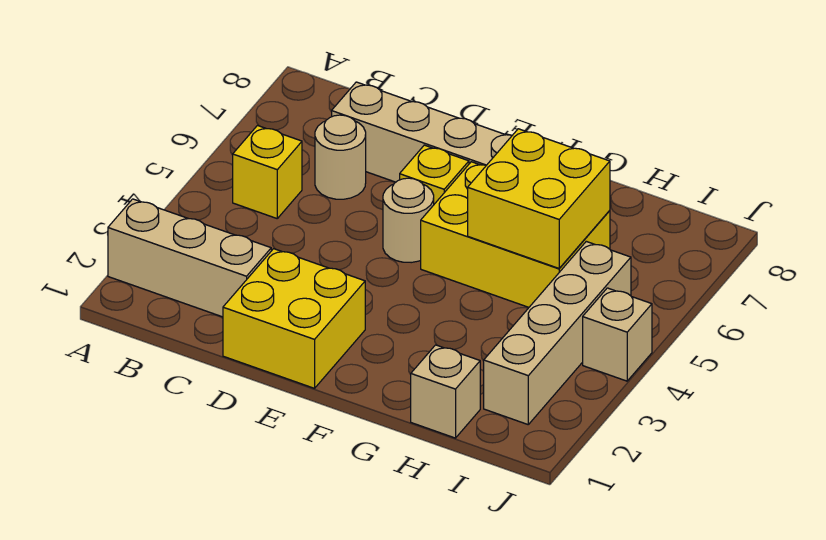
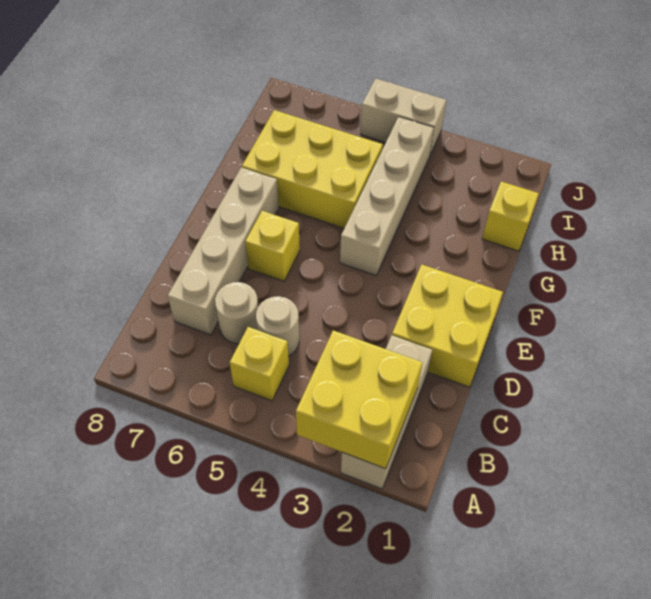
tan 1x1 round brick [383,178,434,263] -> tan 1x1 round brick moved to [256,296,299,356]
yellow 2x3 brick [421,162,610,307] -> yellow 2x3 brick turned to [242,110,383,228]
yellow 2x2 brick [468,129,610,268] -> yellow 2x2 brick moved to [296,331,422,469]
tan 1x1 brick [411,345,480,438] -> yellow 1x1 brick [482,182,539,251]
tan 1x4 brick [484,241,631,424] -> tan 1x4 brick turned to [340,117,434,275]
tan 1x1 brick [583,288,652,381] -> tan 1x2 brick [360,79,446,155]

